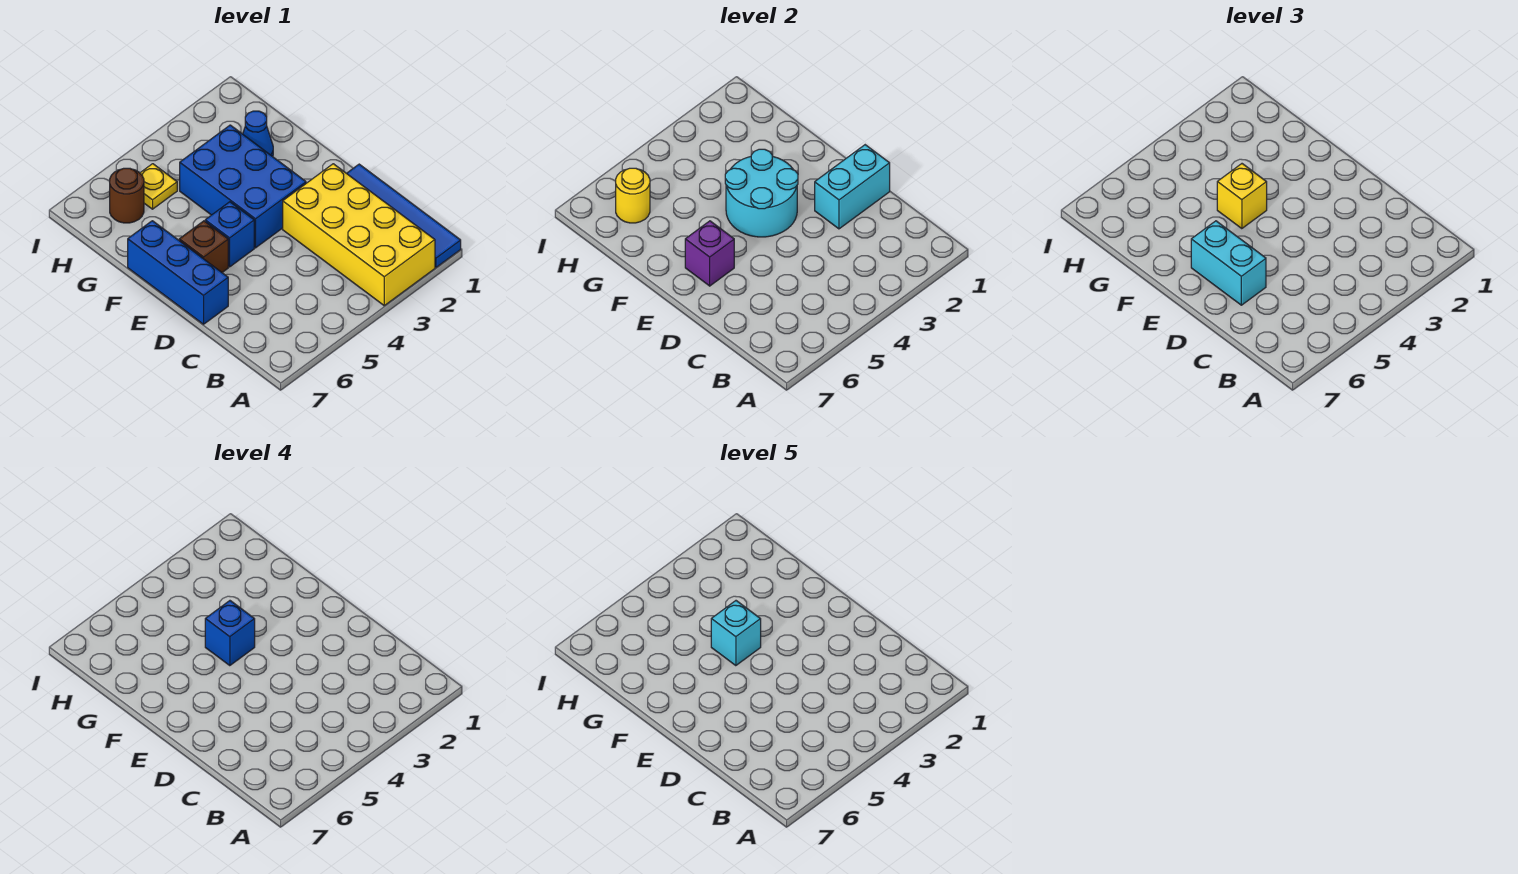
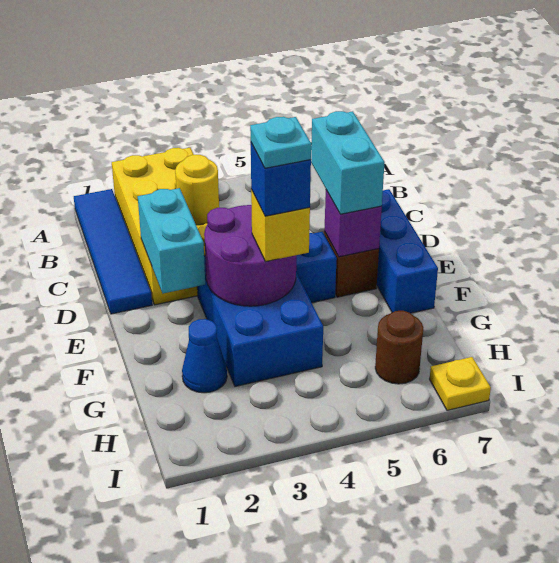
cyan 1x2 brick [815,145,890,229] -> cyan 1x2 brick turned to [138,188,205,293]
cyan 2x2 round brick [725,149,798,237] -> purple 2x2 round brick [204,205,296,306]
cyan 1x1 brick [711,601,761,666] -> cyan 1x1 plate [250,117,311,168]
yellow 1x1 plate [140,164,177,209] -> yellow 1x1 plate moved to [430,357,491,410]
yellow 1x1 round brick [616,168,650,223] -> yellow 1x1 round brick moved to [175,155,219,225]

